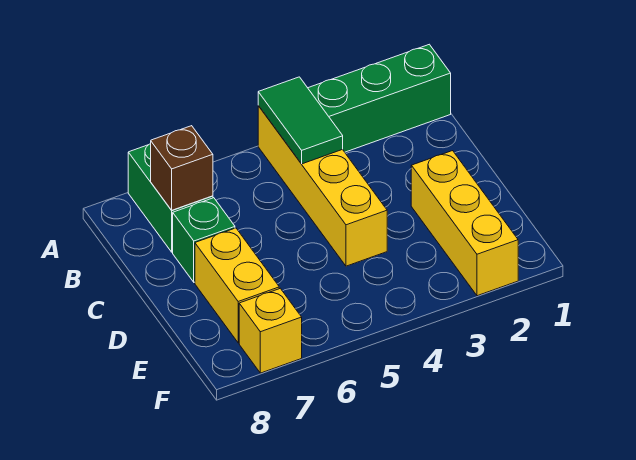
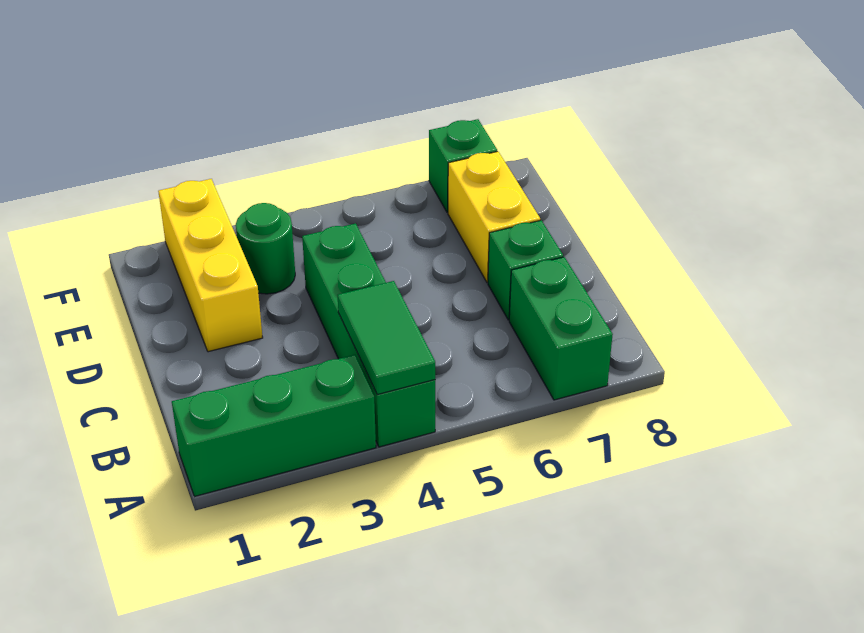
yellow 1x4 brick [258,106,387,266] -> green 1x4 brick [302,223,435,447]
brown 1x1 brick [151,126,213,210] -> none
none -> green 1x1 round brick [236,203,295,294]
yellow 1x1 brick [239,288,302,373] -> green 1x1 brick [429,119,497,212]

